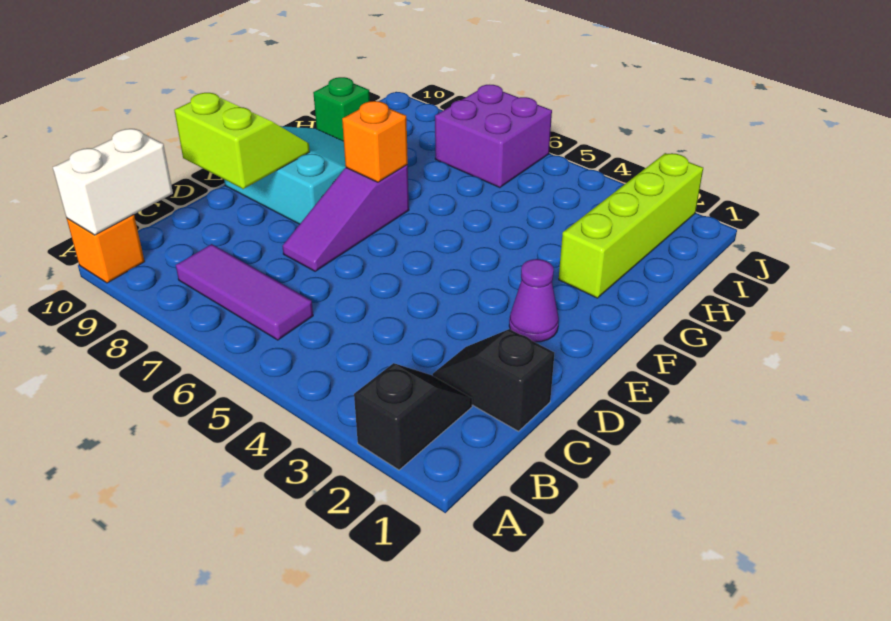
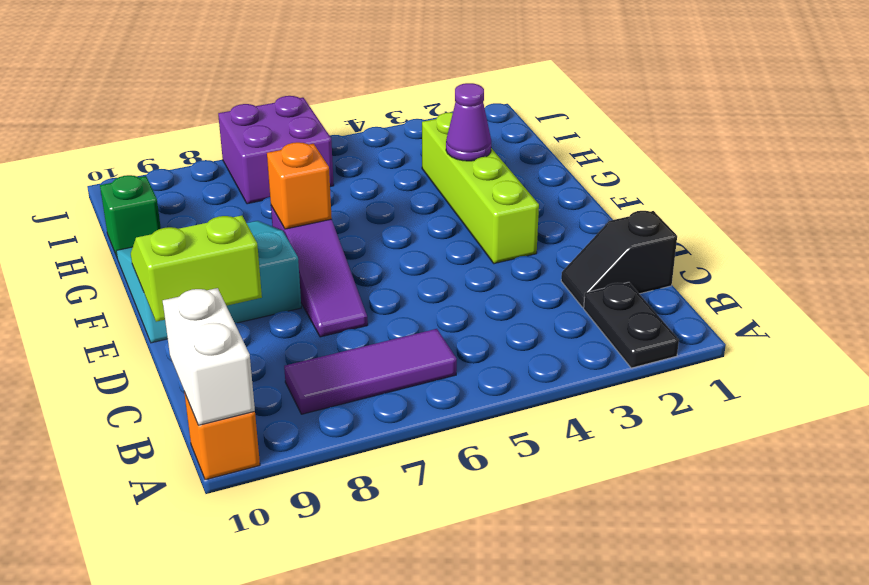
black 1x2 slope [354,363,472,470] -> black 1x2 plate [584,282,679,368]
purple 1x1 cone [509,259,559,342] -> purple 1x1 cone moved to [446,83,491,161]
lime 1x4 brick [559,153,703,298] -> lime 1x4 brick moved to [422,112,539,264]

